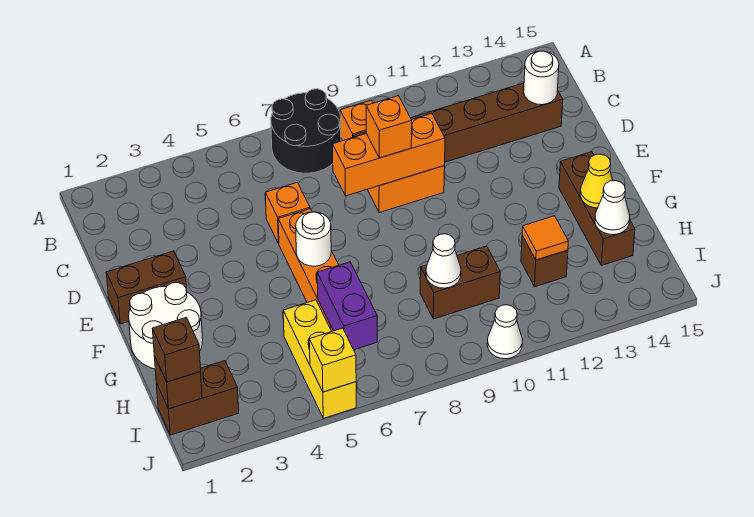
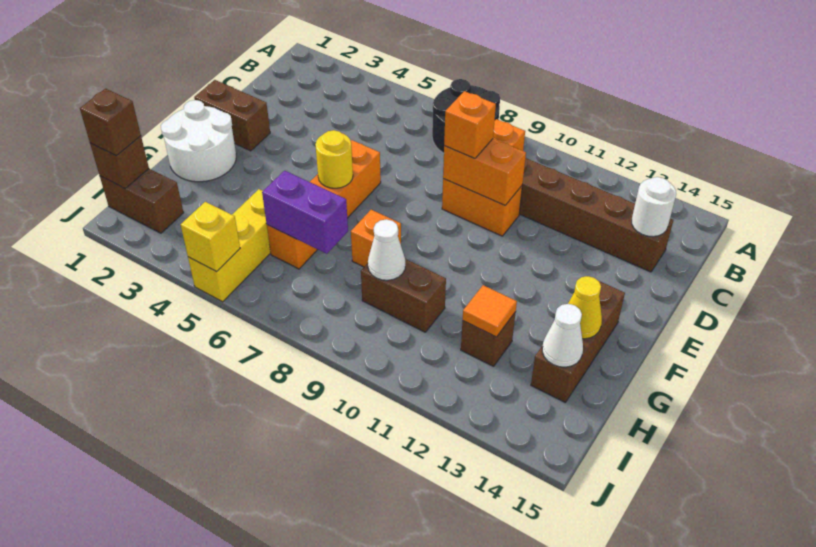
orange 1x1 brick [265,182,310,244] -> orange 1x1 brick moved to [351,210,401,267]
orange 1x3 brick [333,114,445,196] -> orange 1x2 brick [443,139,526,205]
white 1x1 round brick [296,212,331,266] -> yellow 1x1 round brick [315,130,353,188]
purple 1x2 brick [317,262,377,350] -> purple 1x2 brick turned to [262,171,348,254]
white 1x1 cone [487,305,523,359] -> none

